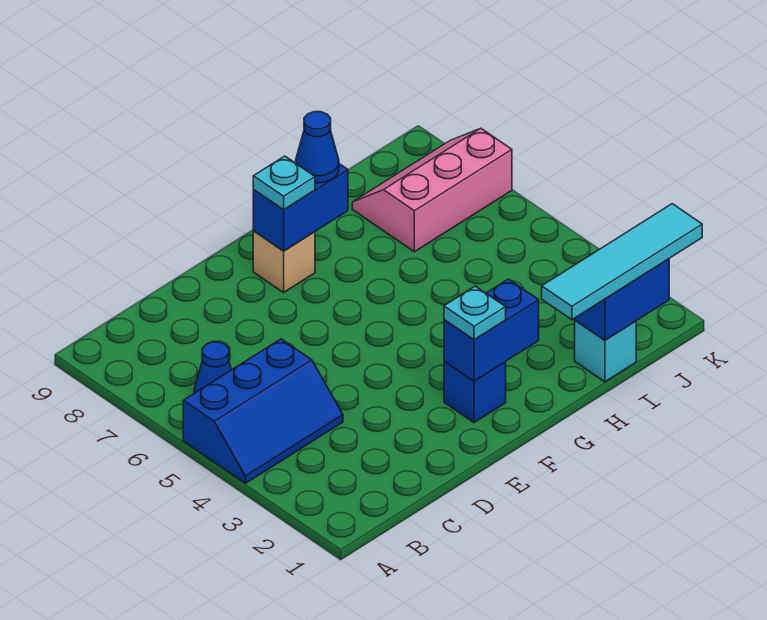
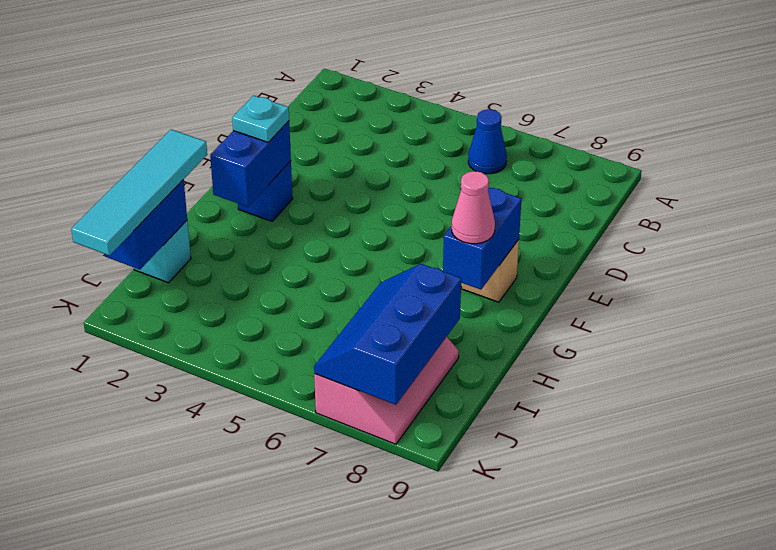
blue 2x3 slope [183,339,343,483] -> blue 2x3 slope moved to [314,264,461,405]
cyan 1x1 plate [253,156,315,210] -> none
blue 1x1 cone [296,112,339,183] -> pink 1x1 cone [452,171,495,244]

